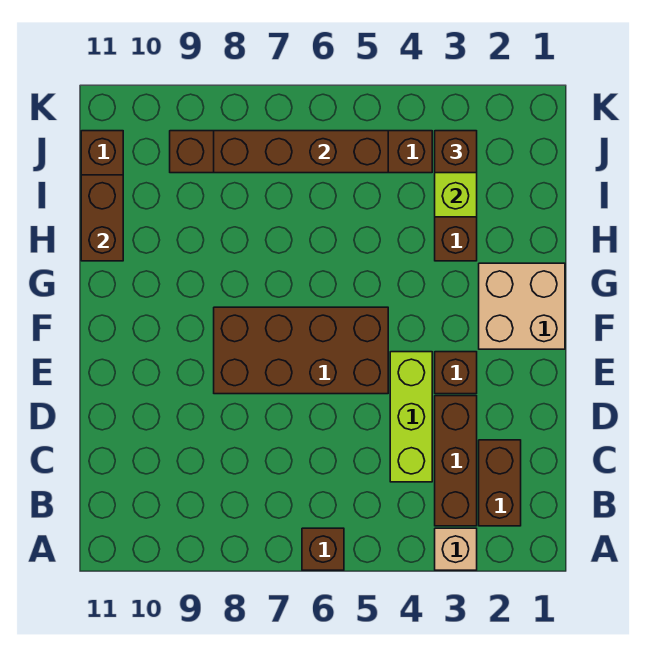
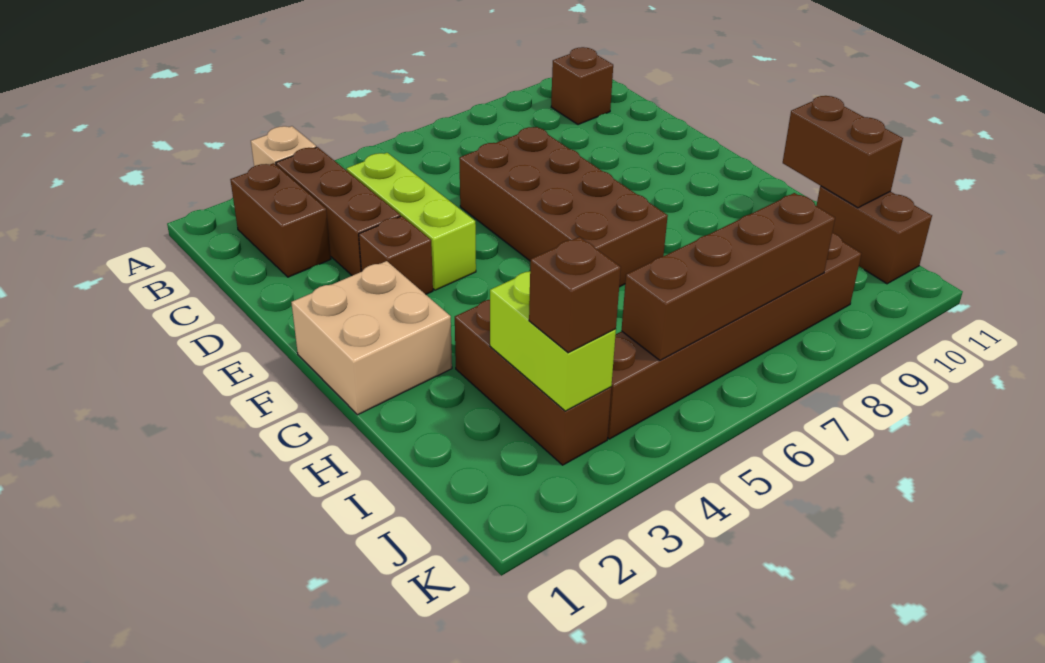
brown 1x1 brick [302,528,344,570] -> brown 1x1 brick moved to [551,47,613,125]
brown 2x4 brick [214,307,388,394] -> brown 2x4 brick turned to [459,127,668,287]

